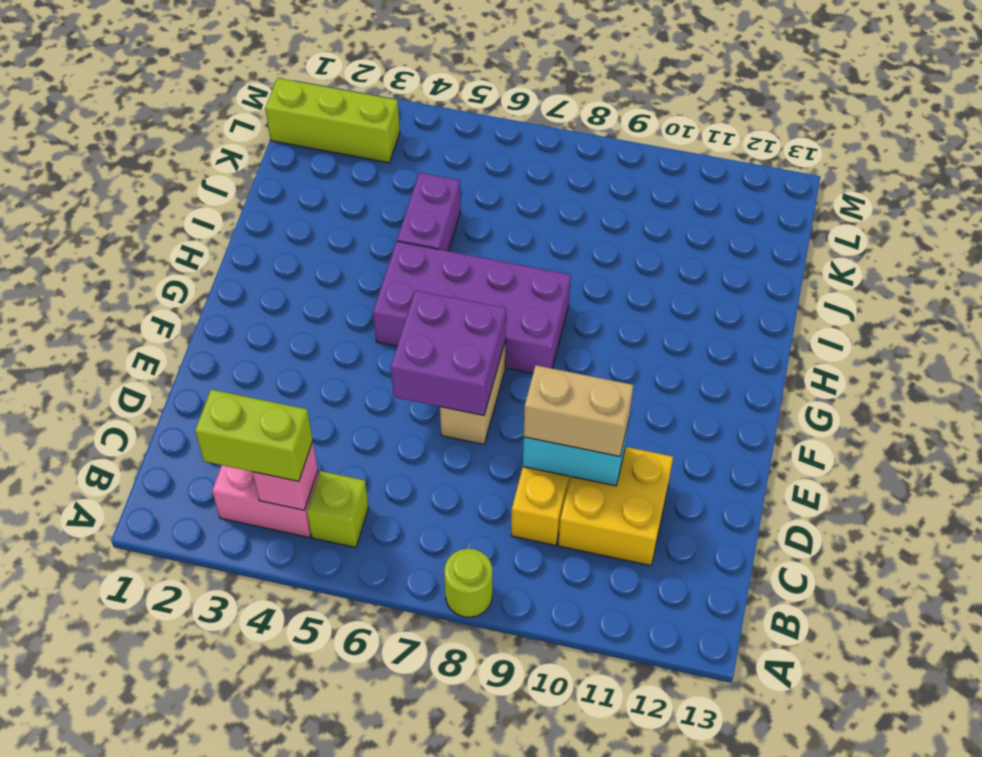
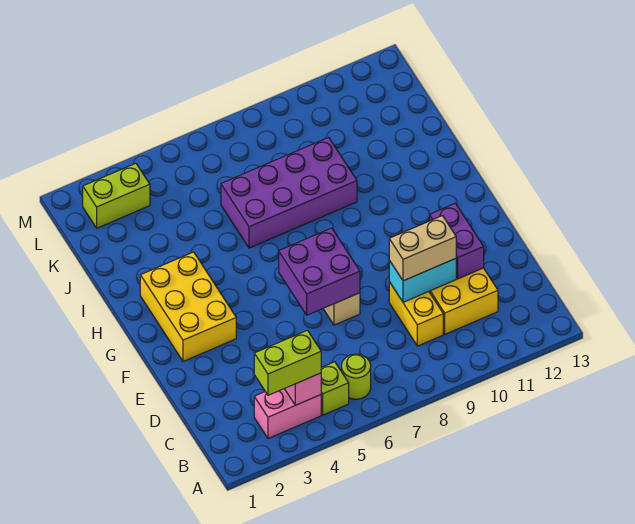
lime 1x1 round brick [444,549,492,617] -> lime 1x1 round brick moved to [342,354,371,399]
none -> yellow 2x3 brick [140,252,236,361]
purple 2x4 brick [373,241,571,373] -> purple 2x4 brick moved to [221,137,357,248]
purple 1x2 brick [397,173,461,251] -> purple 1x2 brick moved to [430,203,484,279]
lime 1x3 brick [265,78,400,163] -> lime 1x2 brick [83,163,150,228]

